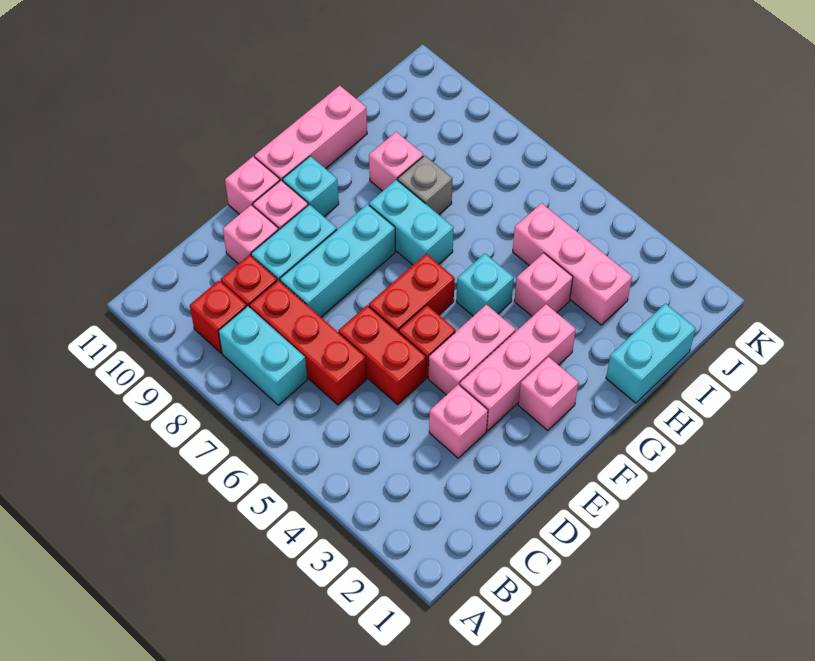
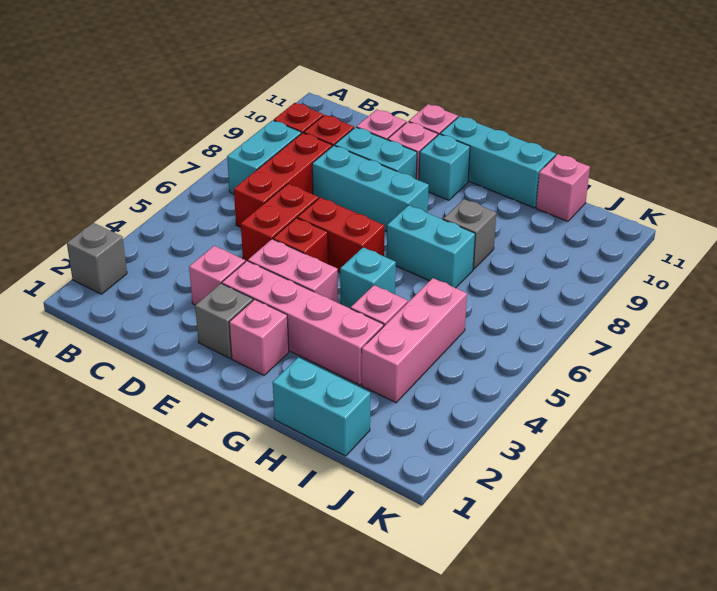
none -> grey 1x1 brick [67,223,127,294]
none -> grey 1x1 brick [195,283,253,358]
pink 1x3 brick [460,304,576,431] -> pink 1x4 brick [222,261,384,385]
pink 1x3 brick [255,86,367,181] -> cyan 1x3 brick [440,116,556,208]
cyan 1x2 brick [369,180,454,265] -> cyan 1x2 brick turned to [387,205,475,288]
pink 1x1 brick [369,132,423,191] -> pink 1x1 brick moved to [536,154,590,221]

